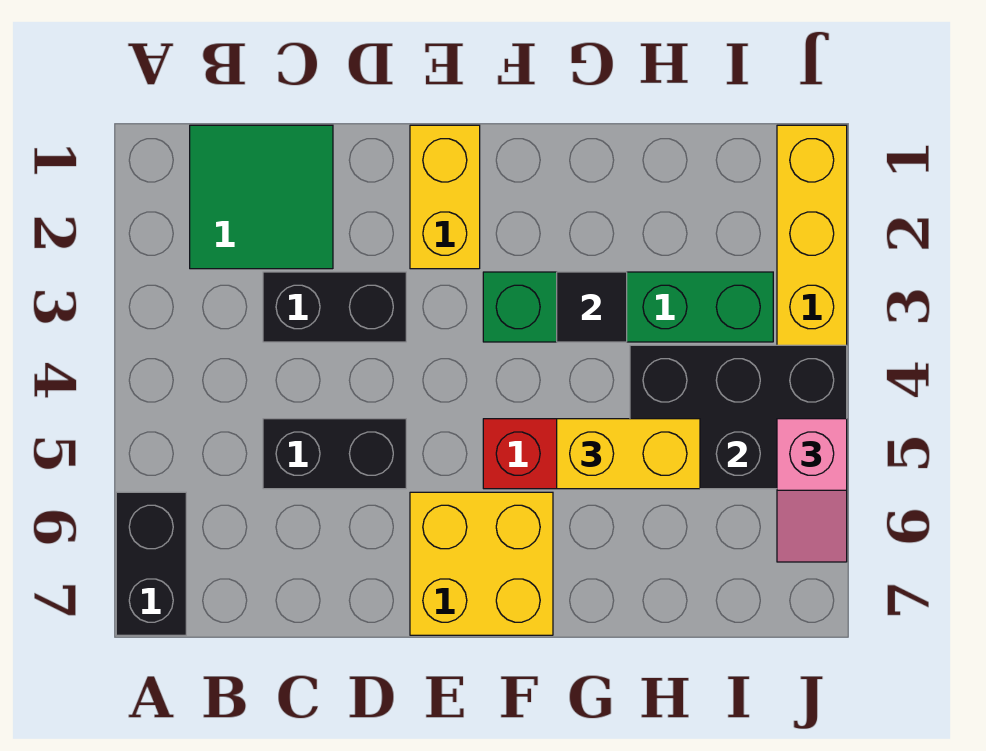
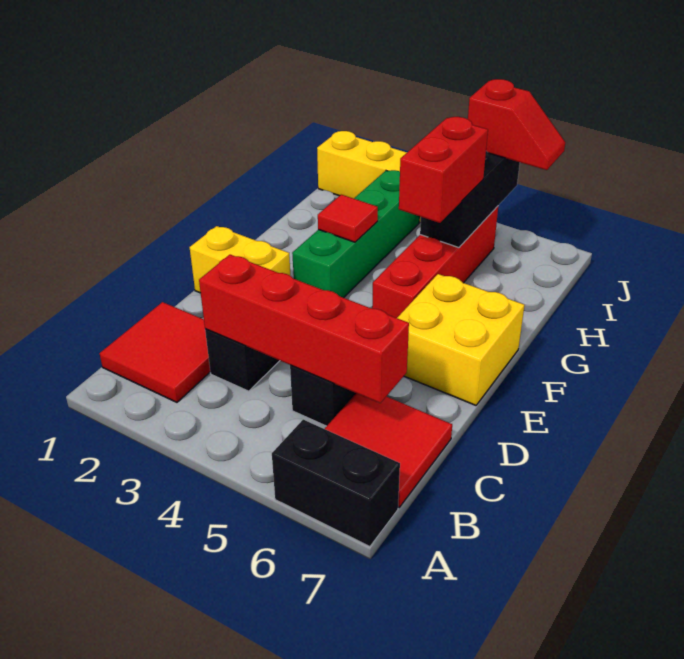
green 2x2 tile [190,125,333,269] -> red 2x2 tile [100,302,210,402]
none -> red 2x2 tile [325,393,452,507]
none -> red 1x4 brick [199,255,409,403]
black 1x1 tile [557,272,627,342] -> red 1x1 tile [318,195,378,242]
yellow 1x2 brick [557,419,700,489] -> red 1x2 brick [399,117,488,223]
black 2x3 brick [630,345,847,489] -> black 1x3 brick [420,151,520,248]
pink 1x2 slope [777,419,847,562] -> red 1x2 slope [468,79,565,170]

